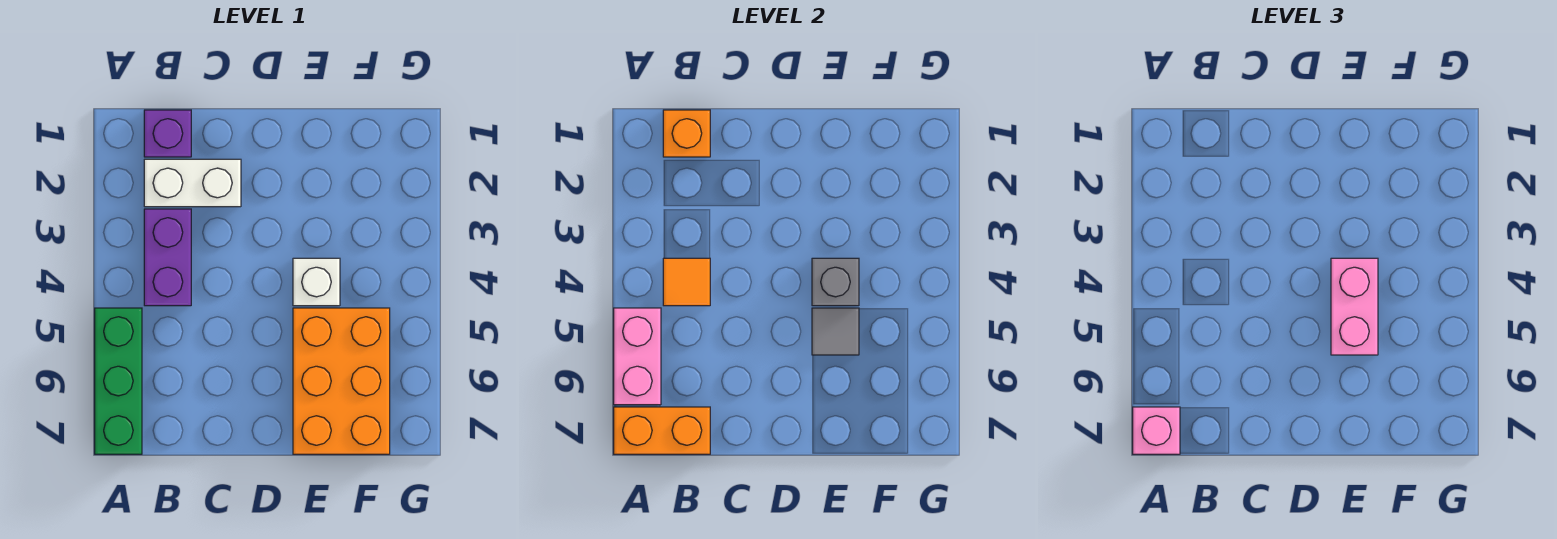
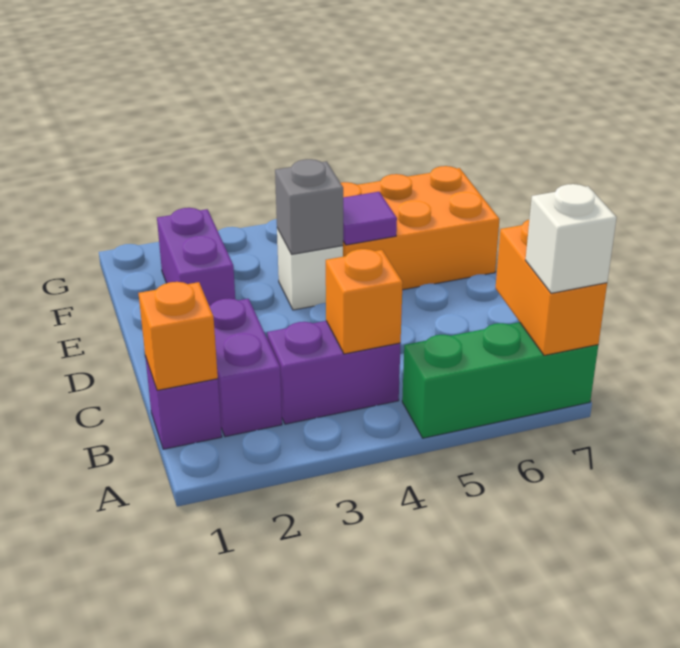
pink 1x2 brick [614,308,661,405] -> none
pink 1x1 brick [1133,407,1180,454] -> white 1x1 brick [525,184,617,293]
white 1x2 brick [144,159,241,207] -> purple 1x2 brick [210,298,282,437]
orange 1x1 tile [663,258,710,306] -> orange 1x1 brick [326,249,403,354]
none -> purple 1x2 brick [157,208,235,306]
pink 1x2 brick [1331,258,1378,355] -> none
grey 1x1 tile [812,308,859,355] -> purple 1x1 tile [343,192,397,245]

